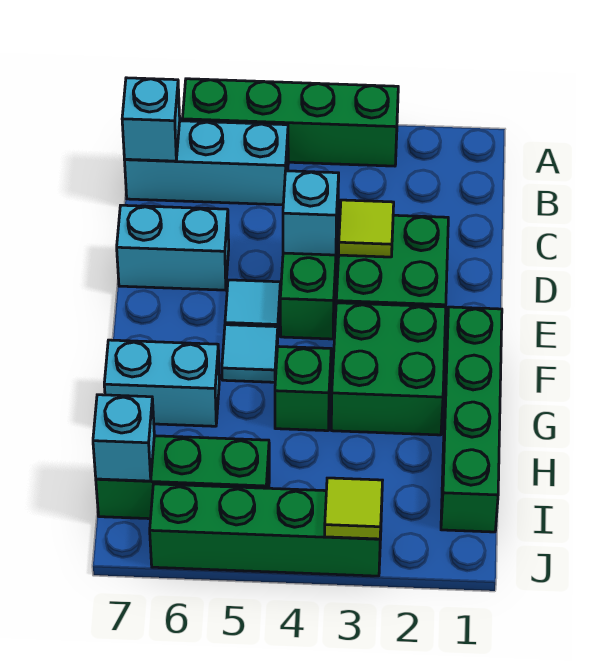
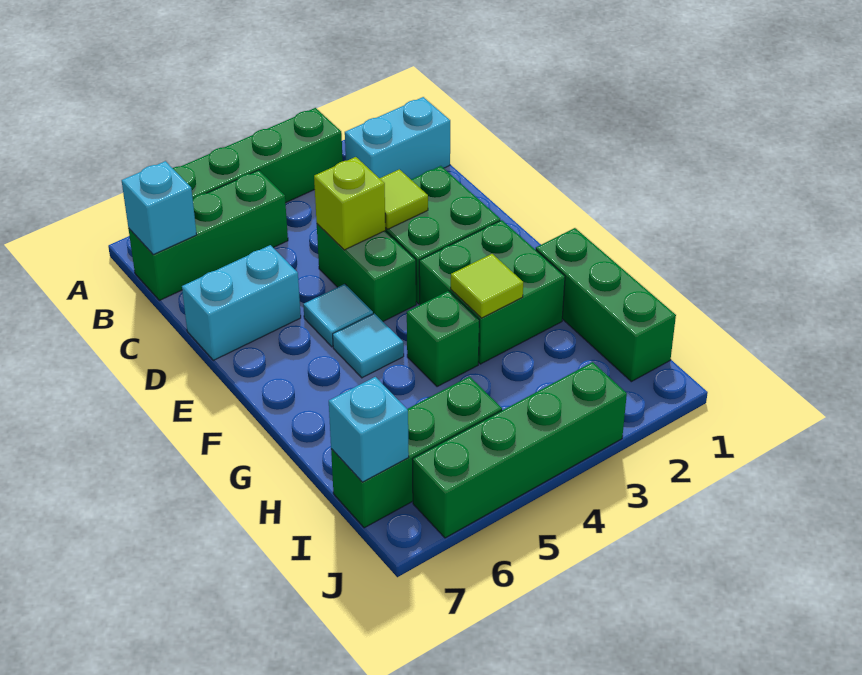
cyan 1x3 brick [125,121,288,205] -> green 1x3 brick [128,170,288,300]
cyan 1x1 brick [283,171,339,255] -> lime 1x1 brick [314,157,386,250]
green 1x4 brick [441,307,502,532] -> green 1x3 brick [536,228,676,382]
cyan 1x2 brick [104,340,219,426] -> cyan 1x2 brick moved to [345,97,450,179]
lime 1x1 tile [325,478,383,539] -> lime 1x1 tile moved to [451,254,523,318]

